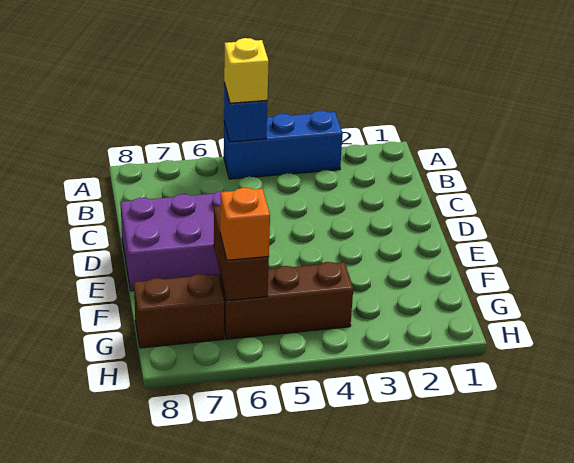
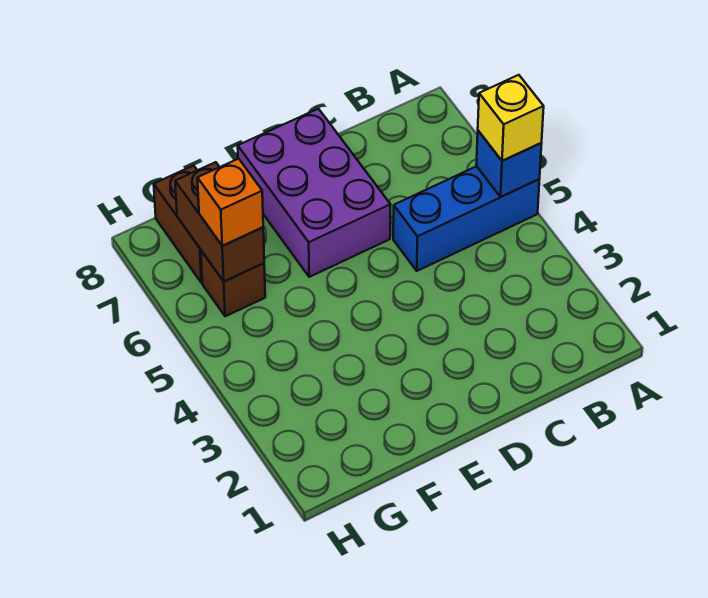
blue 1x3 brick [224,111,343,179] -> blue 1x3 brick turned to [393,166,540,271]
brown 1x2 brick [214,206,269,301] -> brown 1x2 brick turned to [175,162,264,281]
brown 1x3 brick [220,262,353,339] -> brown 1x1 brick [201,251,265,316]

